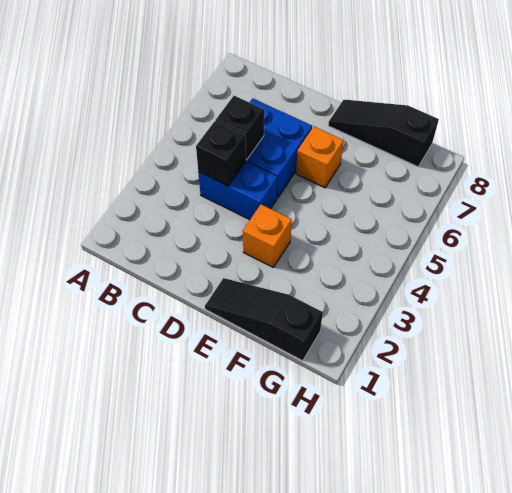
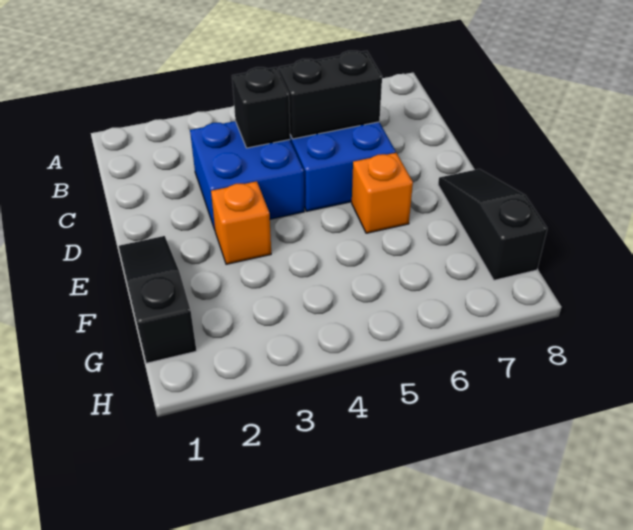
blue 1x2 brick [198,162,277,220] -> blue 2x2 brick [190,121,304,229]
black 1x1 brick [216,96,264,160] -> black 1x2 brick [279,51,382,139]

